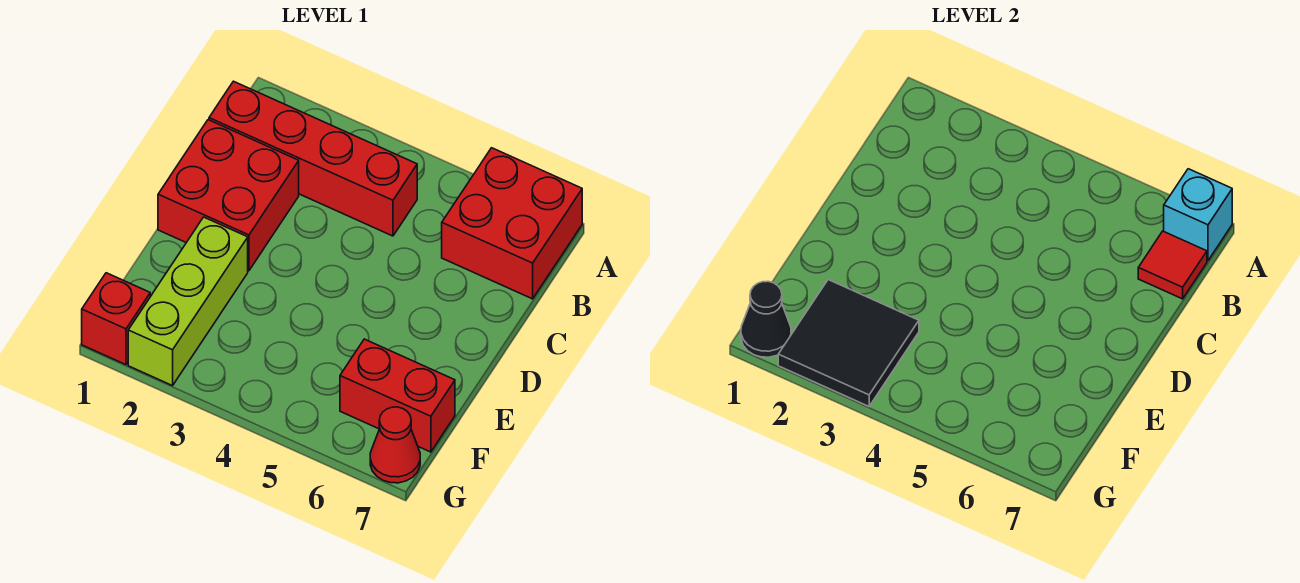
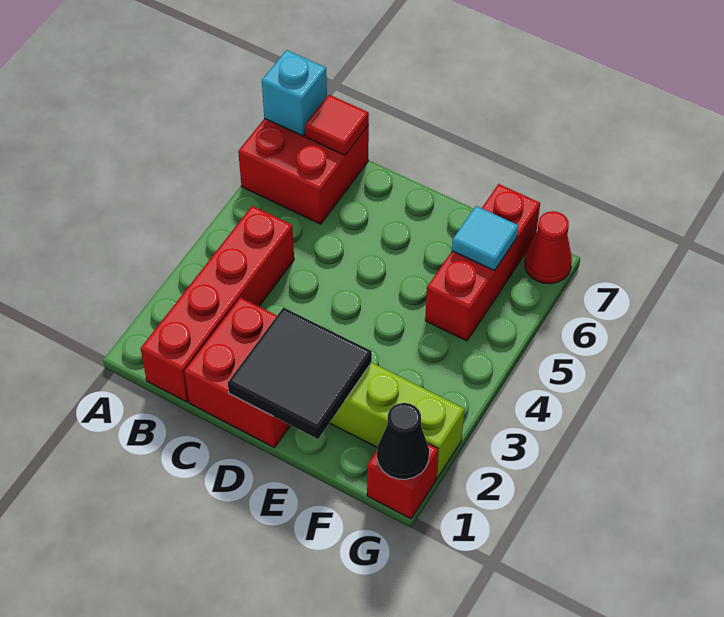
black 2x2 tile [778,280,919,406] -> black 2x2 tile moved to [228,307,372,439]
red 1x2 brick [340,339,455,452] -> red 1x3 brick [425,184,540,341]
none -> cyan 1x1 tile [452,206,518,271]

